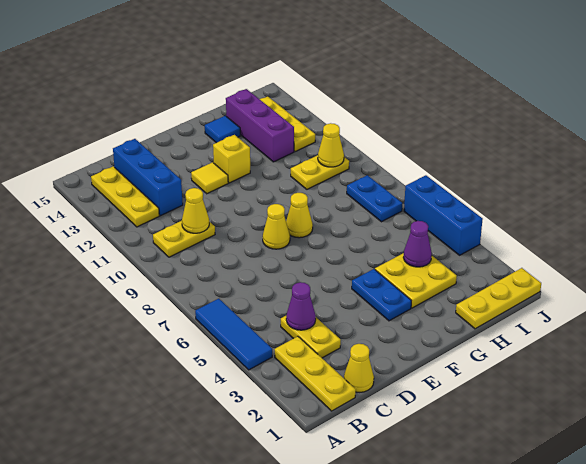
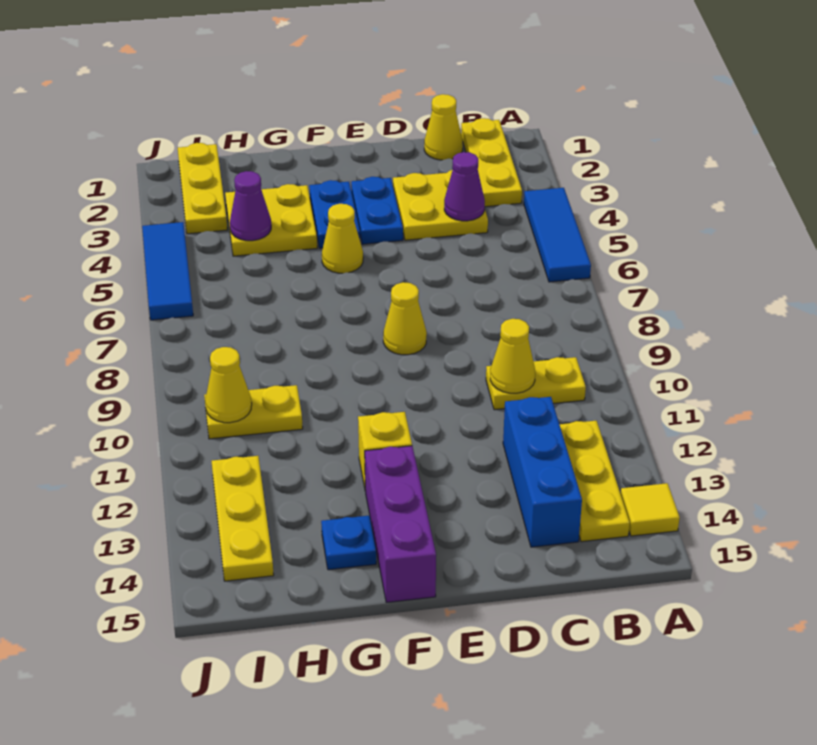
yellow 1x2 plate [281,316,341,358] -> yellow 2x2 plate [393,170,488,240]
yellow 1x1 tile [191,162,228,194] -> yellow 1x1 tile moved to [621,483,680,536]
yellow 1x1 cone [286,193,313,238] -> yellow 1x1 cone moved to [322,204,363,273]
blue 1x1 tile [205,116,240,143] -> blue 1x1 plate [321,515,376,570]
yellow 1x3 plate [456,268,541,329] -> yellow 1x3 plate turned to [178,143,227,234]
purple 1x3 brick [226,89,294,162] -> purple 1x3 brick moved to [365,446,436,602]
blue 1x2 plate [347,175,403,222] -> blue 1x2 plate moved to [351,177,403,244]
blue 1x3 brick [404,175,483,255] -> blue 1x3 tile [142,222,193,320]

